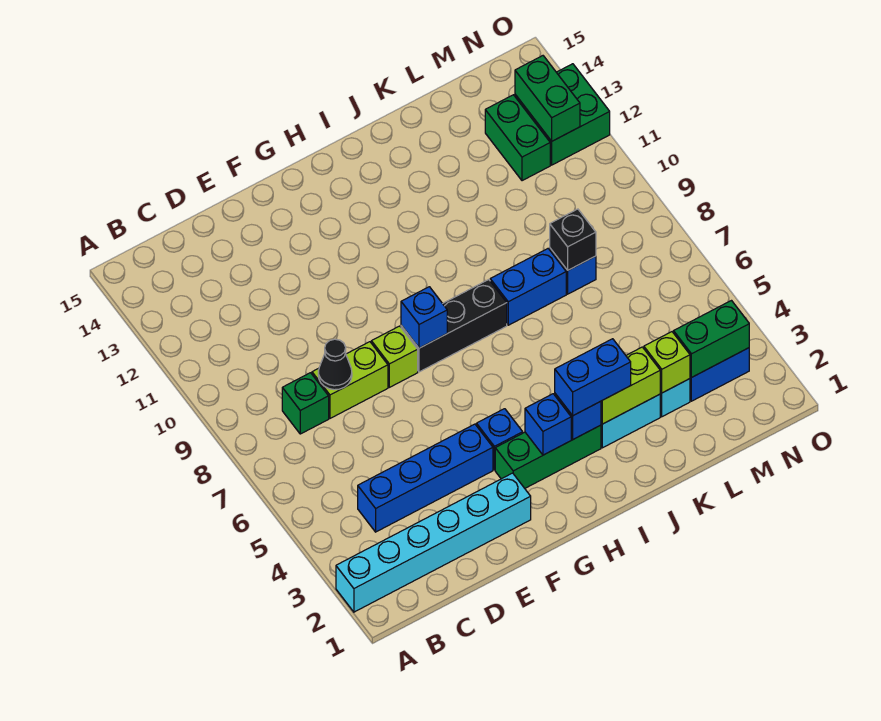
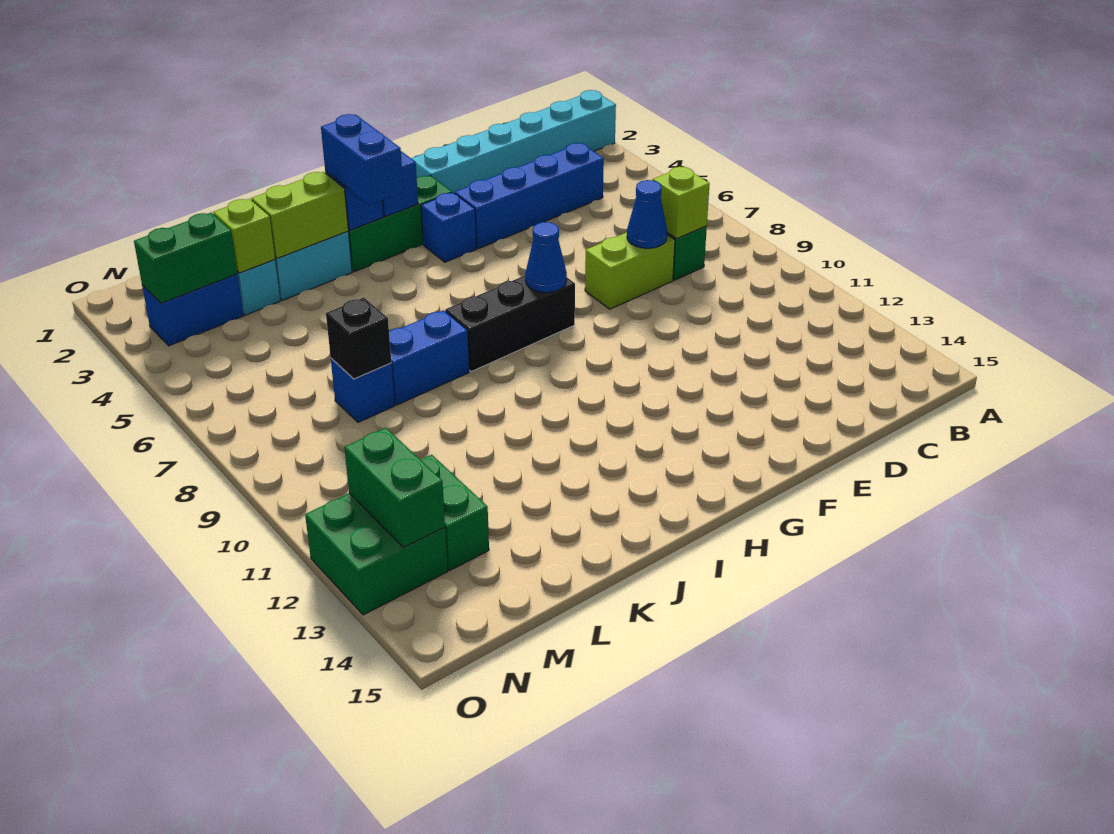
black 1x1 cone [318,339,352,390] -> blue 1x1 cone [627,180,667,248]
lime 1x1 brick [371,326,418,387] -> lime 1x1 brick moved to [653,167,710,239]
blue 1x1 brick [401,287,447,348] -> blue 1x1 cone [525,222,567,293]
blue 1x2 brick [555,339,631,416] -> blue 1x2 brick turned to [321,114,403,205]

